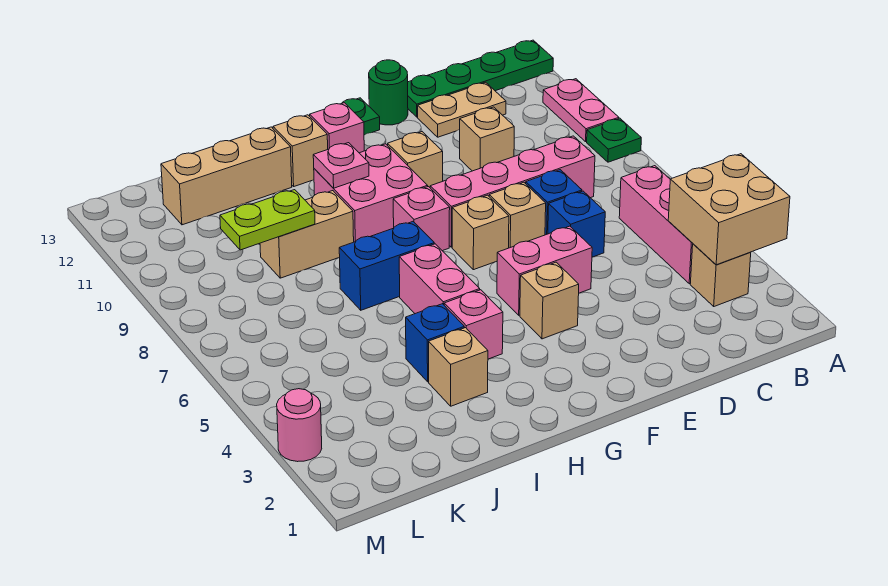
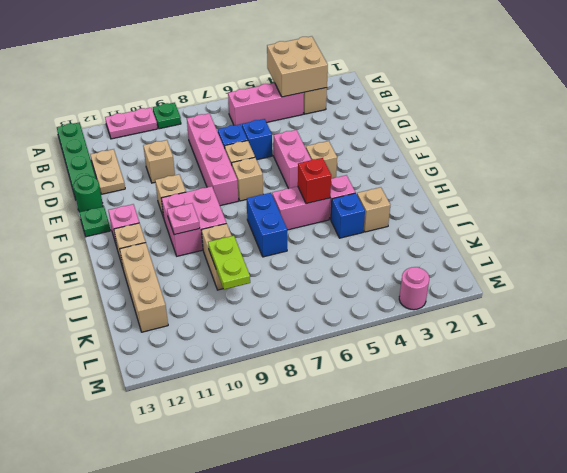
pink 1x1 brick [393,187,450,251] -> none
none -> red 1x1 brick [298,158,331,204]

